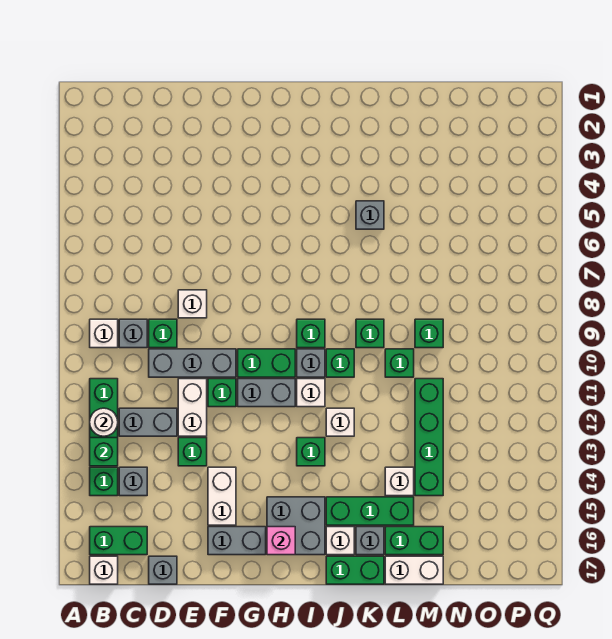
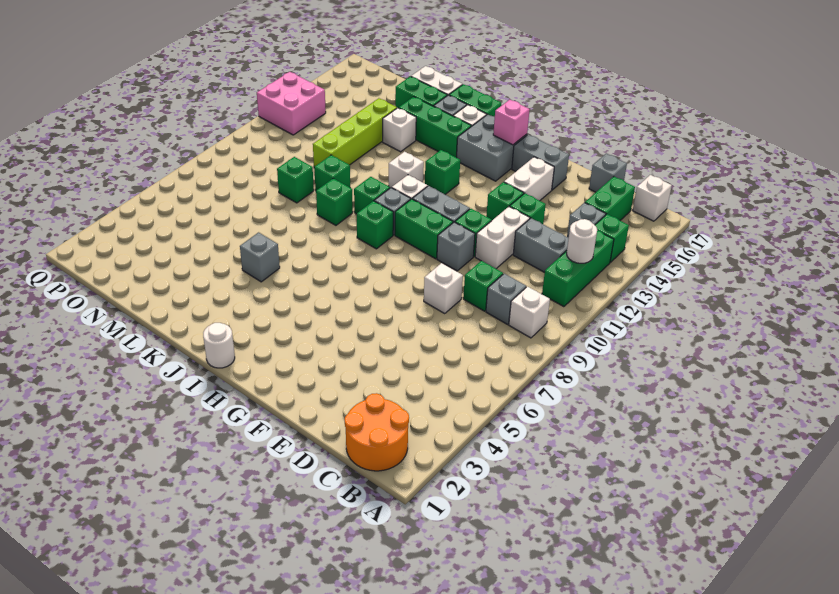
none -> orange 2x2 round brick [345,393,409,471]
green 1x1 brick [90,438,118,466] -> green 1x1 brick moved to [486,182,524,220]
green 1x2 brick [90,527,147,555] -> green 1x2 brick turned to [585,177,635,220]
grey 1x3 brick [149,349,236,377] -> grey 1x1 brick [437,222,475,271]
none -> white 1x1 round brick [203,323,235,368]
green 1x4 brick [415,379,443,496] -> lime 1x4 brick [313,98,397,167]
none -> pink 2x2 brick [257,72,326,135]

